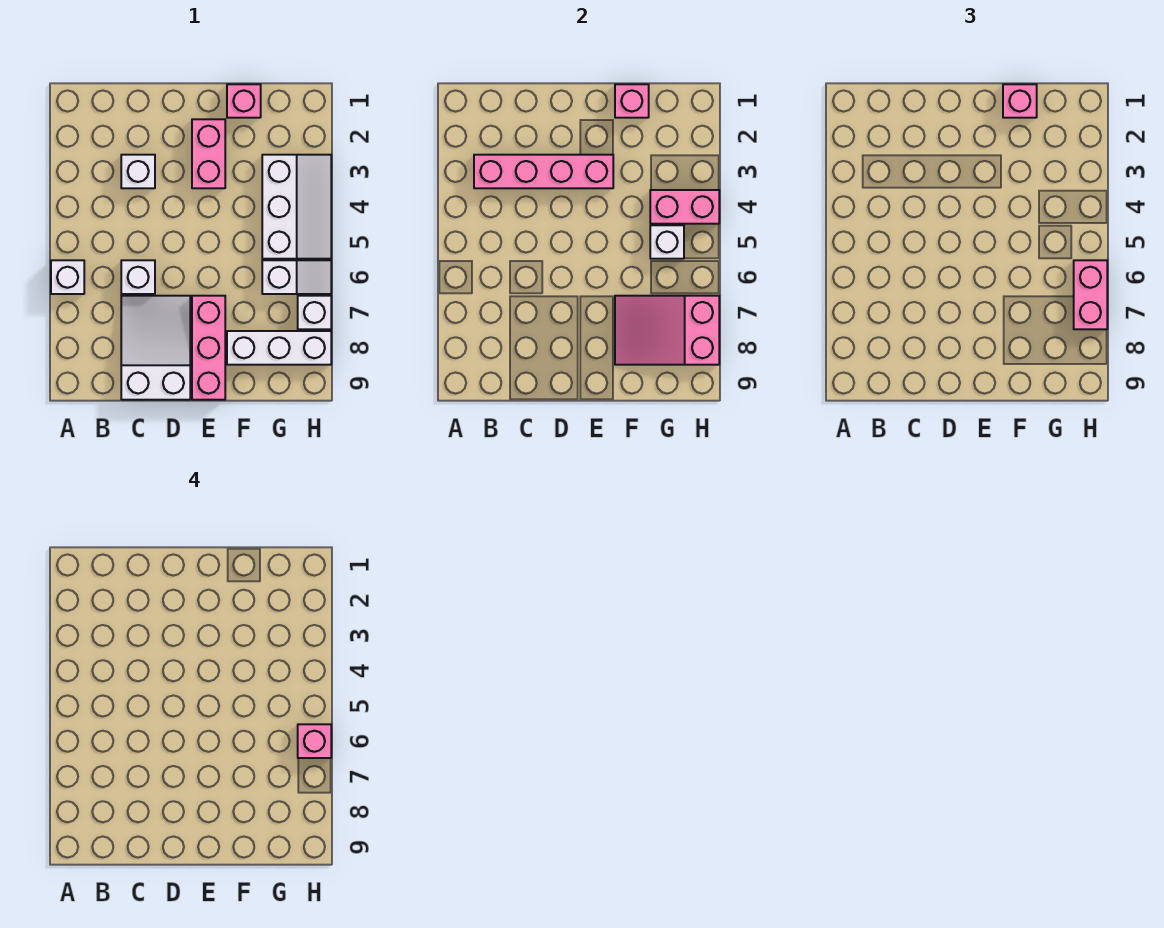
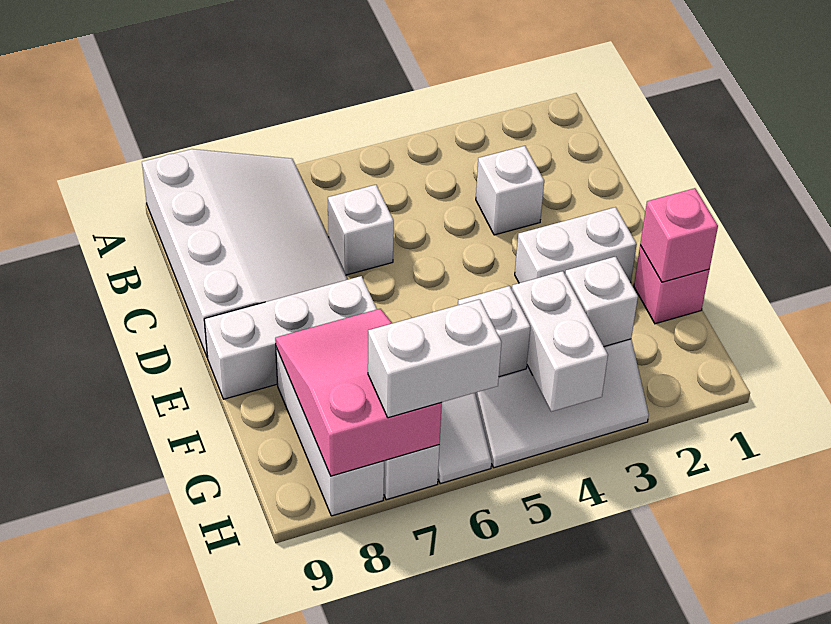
white 1x1 brick [51,260,84,294] -> white 1x1 brick moved to [565,257,638,346]
pink 1x4 brick [474,155,613,188] -> none
white 2x3 slope [121,296,190,400] -> white 3x4 slope [142,149,348,357]
pink 1x2 brick [192,119,225,188] -> white 1x2 brick [515,207,637,283]
pink 1x3 brick [192,296,225,400] -> white 1x3 brick [204,276,377,399]
pink 1x1 brick [1003,84,1037,118] -> none
pink 1x2 brick [650,190,719,224] -> white 1x2 brick [512,271,608,412]
pink 1x2 brick [1074,260,1107,329] -> white 1x2 brick [368,299,502,418]
pink 1x1 brick [298,724,331,758] -> none

